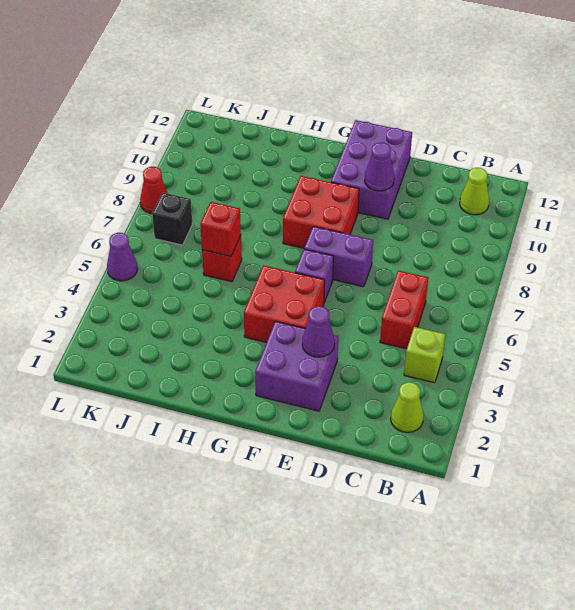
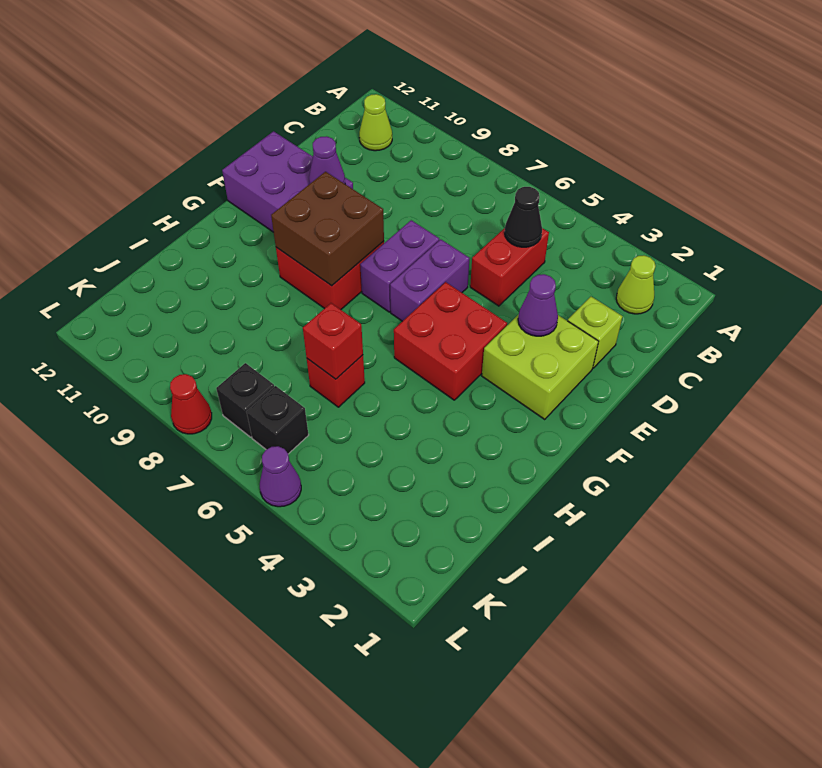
lime 1x1 brick [404,327,445,383] -> lime 1x1 brick moved to [568,297,623,368]
red 1x2 brick [380,271,428,349] -> red 1x2 brick turned to [470,228,549,306]
none -> black 1x1 cone [505,187,542,247]
purple 2x2 brick [255,321,338,411] -> lime 2x2 brick [482,314,598,419]
purple 1x1 brick [295,249,334,302] -> purple 1x2 brick [390,239,470,321]
none -> brown 2x2 brick [271,172,384,286]
none -> black 1x1 brick [246,386,309,454]

